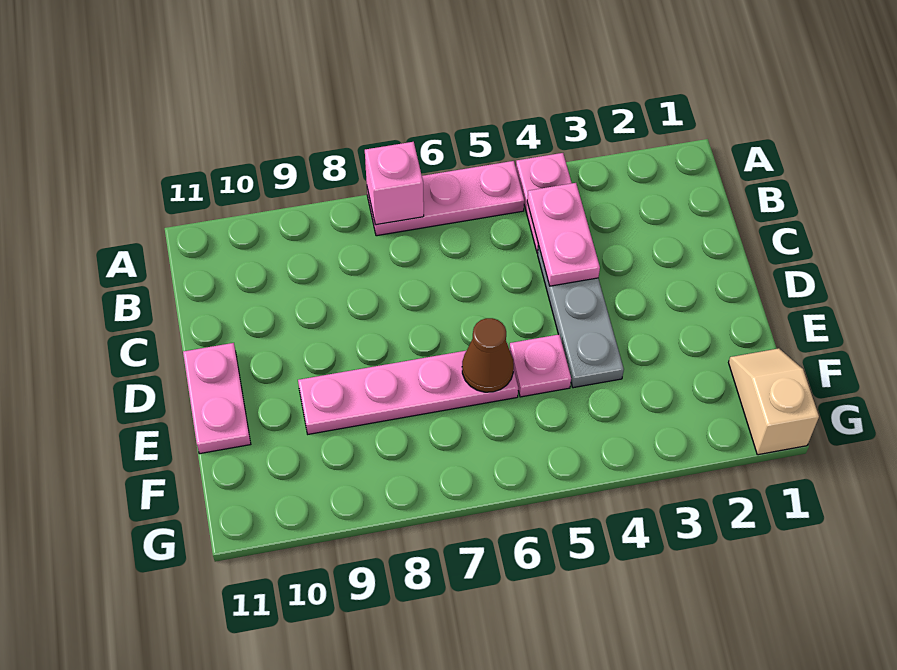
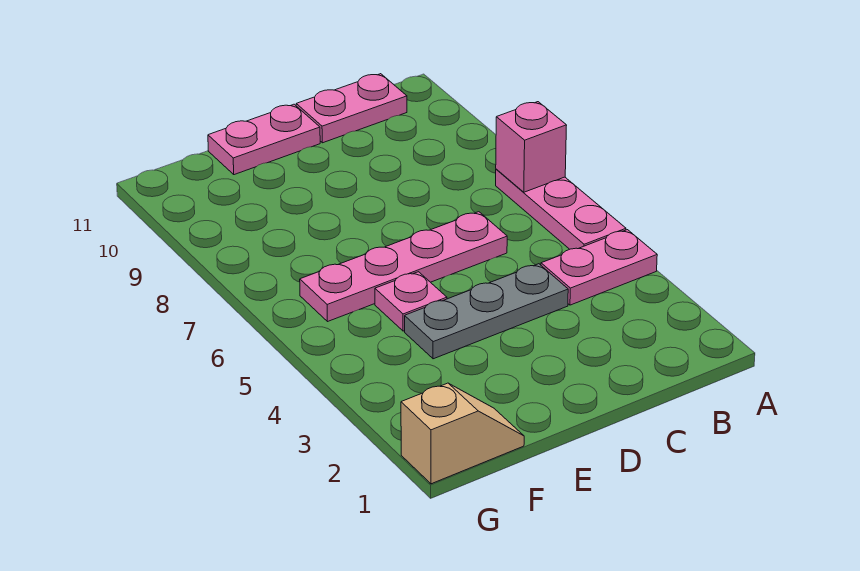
pink 1x2 plate [527,183,600,286] -> pink 1x2 plate moved to [296,74,407,143]
pink 1x4 plate [298,351,518,434] -> pink 1x4 plate turned to [300,212,507,322]
brown 1x1 cone [462,318,514,392] -> none

